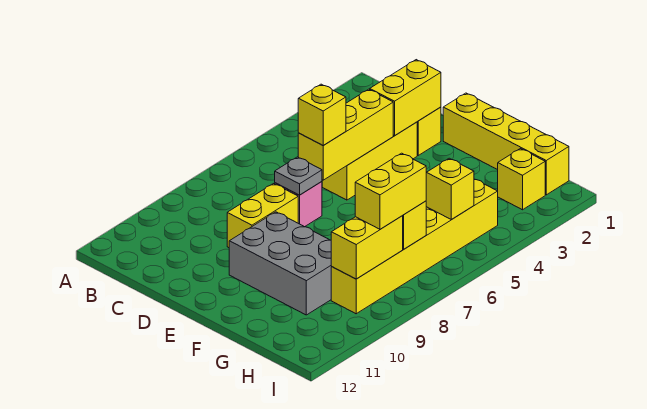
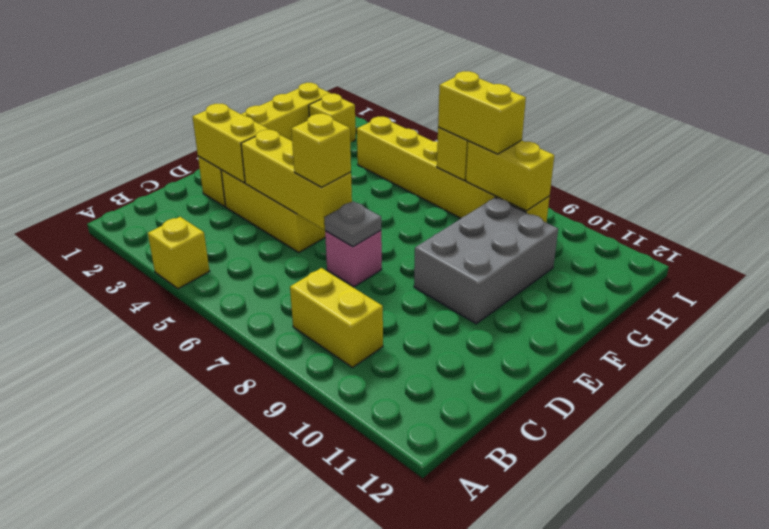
yellow 1x2 brick [227,184,298,248] -> yellow 1x2 brick moved to [290,268,383,368]
yellow 1x1 brick [426,158,474,220] -> yellow 1x1 brick moved to [148,217,209,289]

